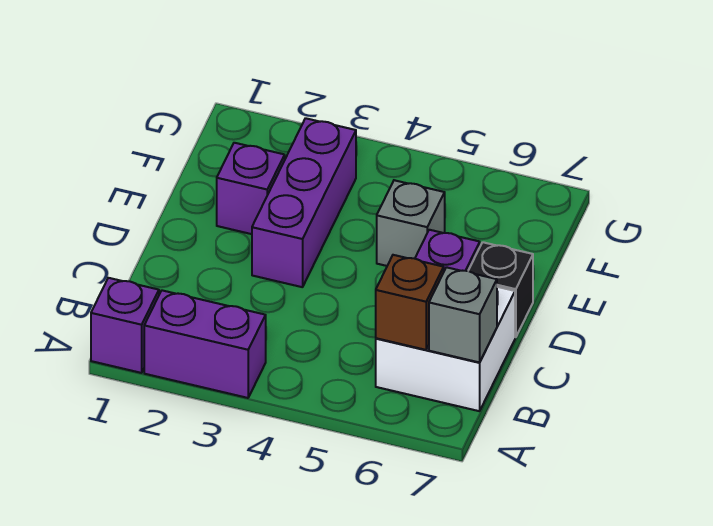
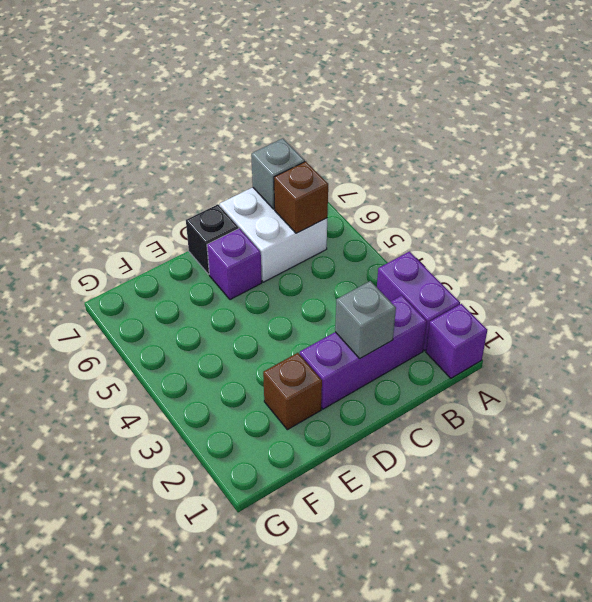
purple 1x3 brick [252,118,356,287] -> purple 1x3 brick moved to [300,295,427,409]
purple 1x1 brick [217,143,285,234] -> brown 1x1 brick [263,353,322,430]
grey 1x1 brick [377,180,445,266] -> grey 1x1 brick moved to [335,281,396,358]

